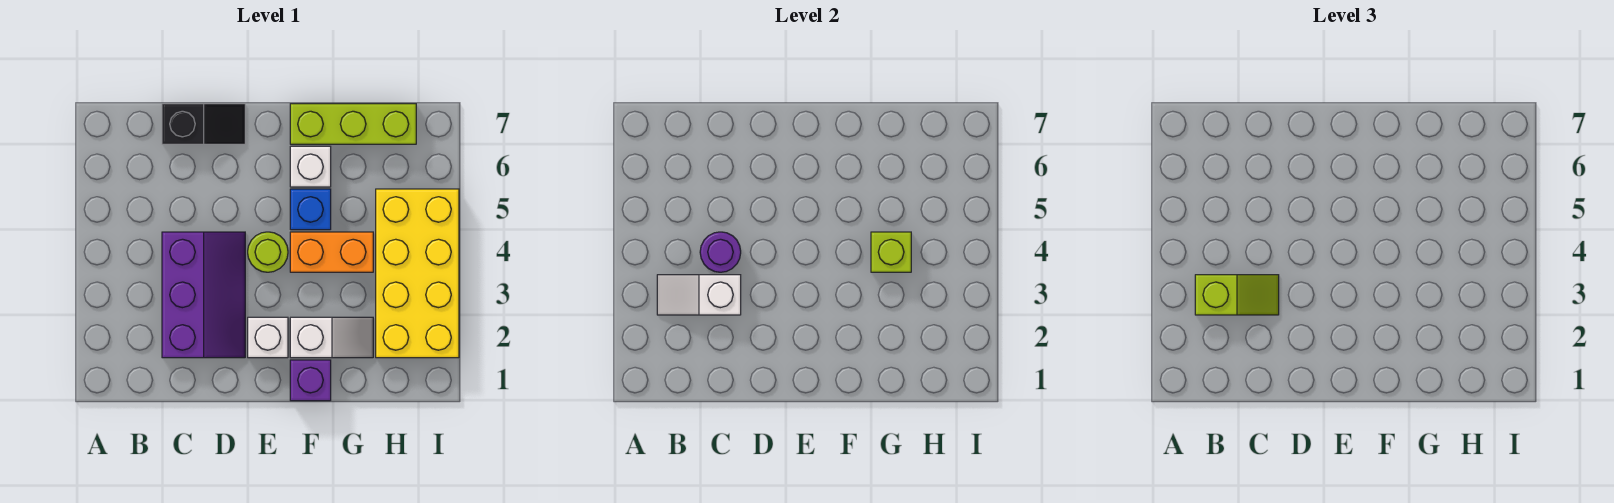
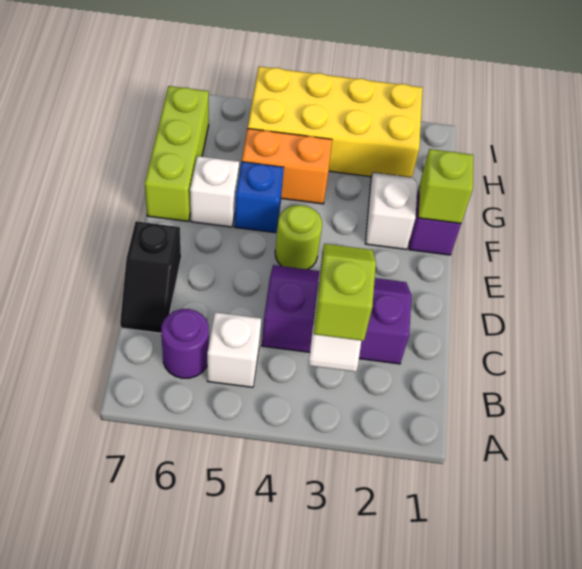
purple 1x1 round brick [700,232,741,272] -> purple 1x1 round brick moved to [161,309,209,378]
black 1x2 slope [162,104,245,144] -> black 1x2 slope turned to [120,221,181,333]
white 1x1 brick [248,317,288,358] -> white 1x1 brick moved to [207,312,261,387]
orange 1x2 brick [290,232,373,272] -> orange 1x2 brick turned to [242,129,332,204]
lime 1x1 brick [871,232,911,272] -> lime 1x1 brick moved to [418,149,473,223]

